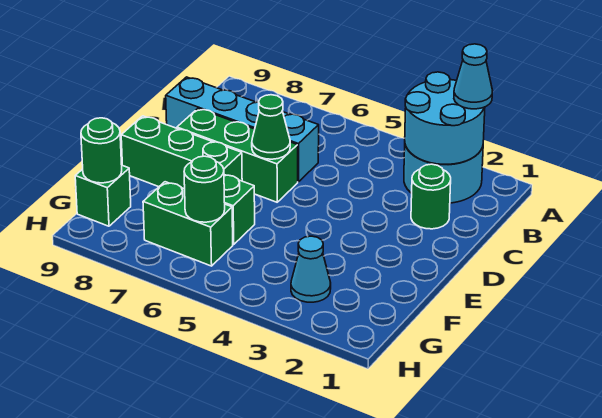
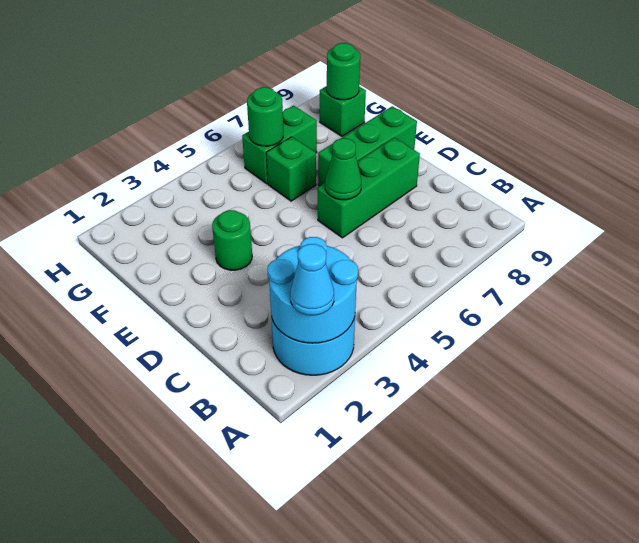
green 1x1 round brick [411,164,451,229] -> green 1x1 round brick moved to [212,210,252,270]
cyan 1x4 brick [166,77,319,182] -> none
cyan 1x1 cone [291,236,331,302] -> none

